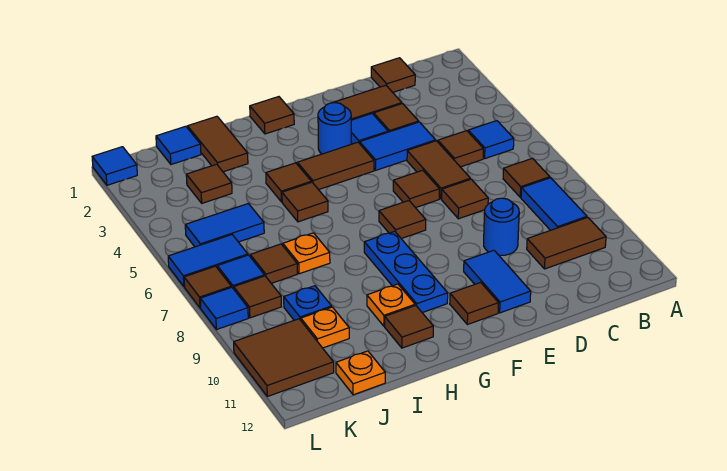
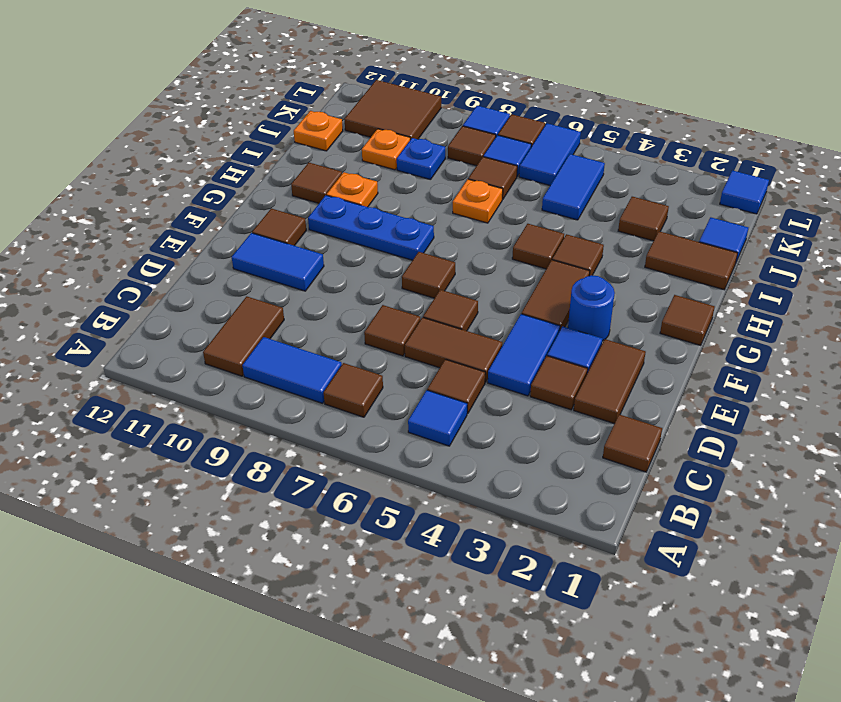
blue 1x1 round brick [484,198,519,255] -> none

